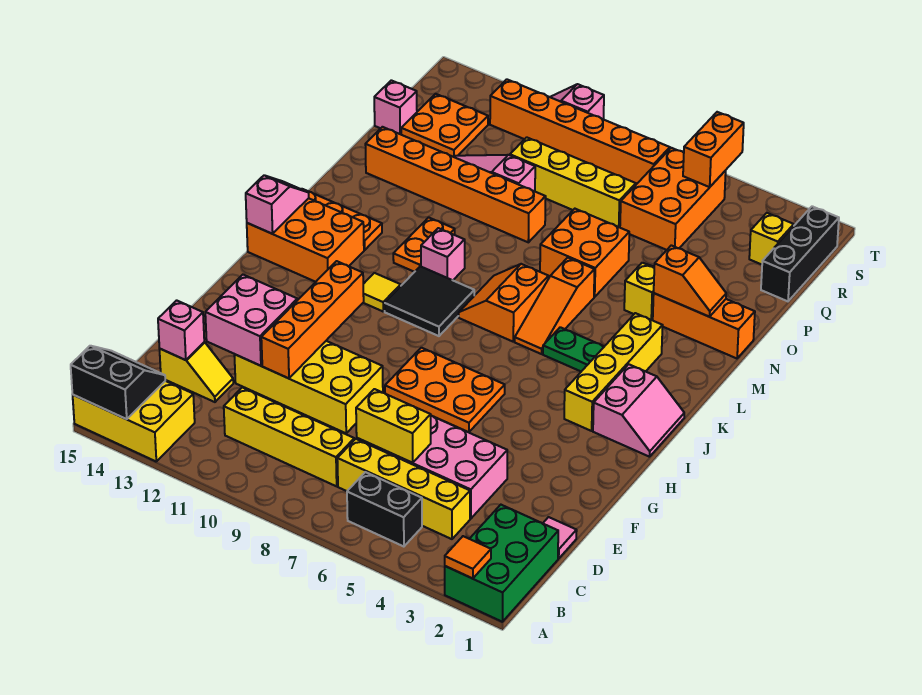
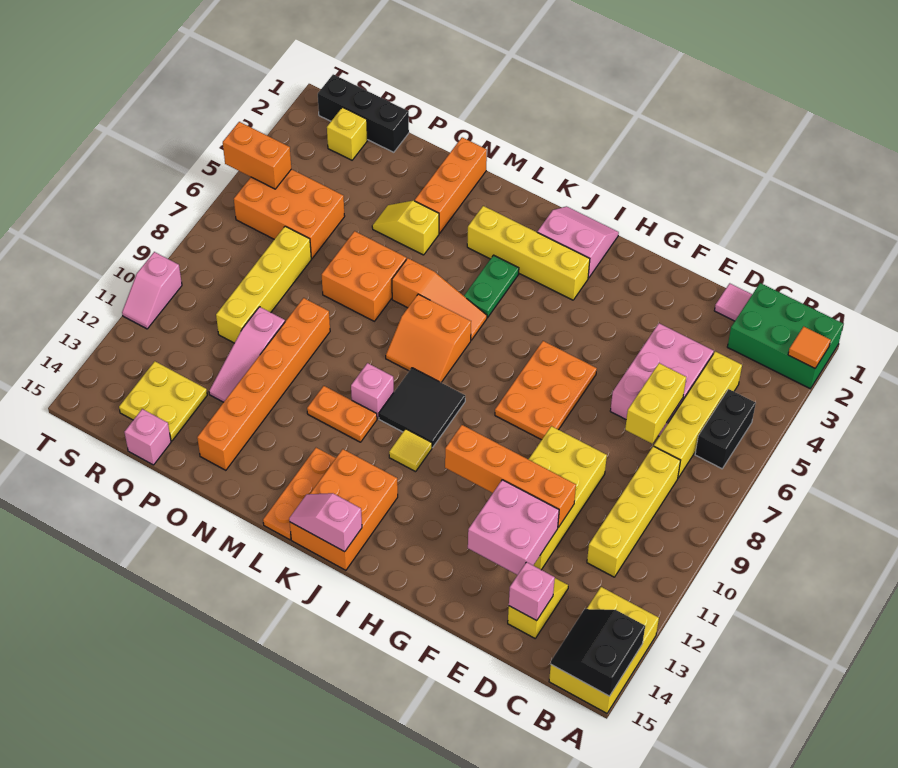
orange 1x2 slope [654,245,726,317] -> none
orange 2x2 plate [401,94,488,157] -> yellow 2x2 plate [119,361,207,441]
orange 1x6 brick [490,79,670,184] -> none

